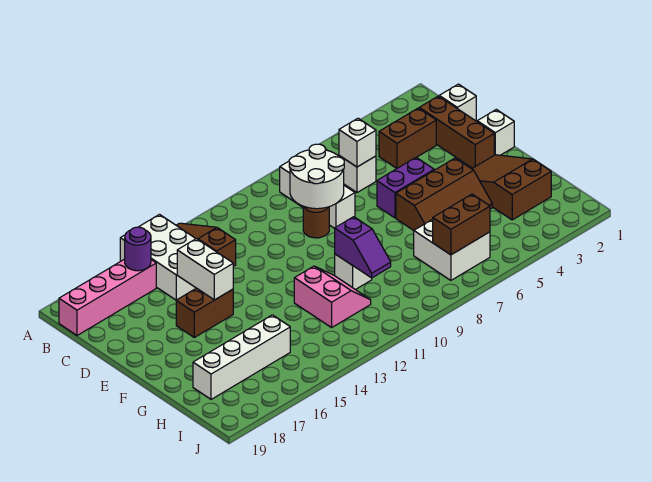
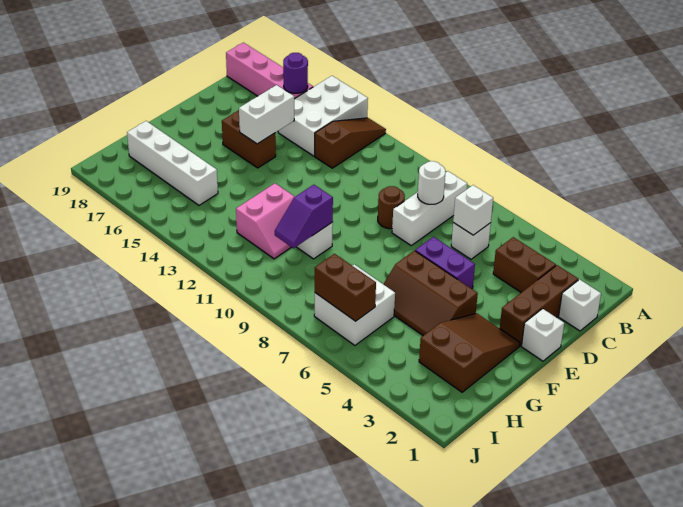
white 2x2 round brick [289,144,344,209] -> white 1x1 round brick [418,161,445,204]

